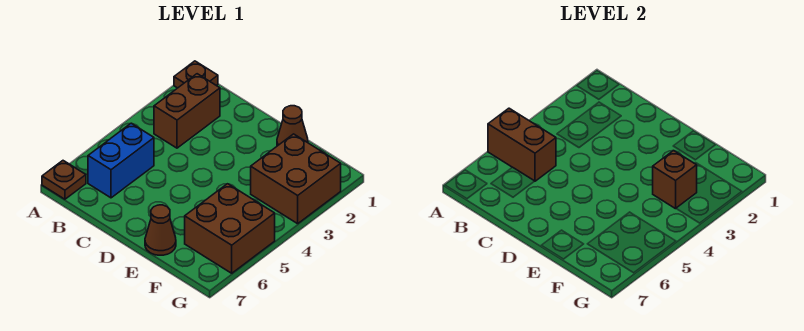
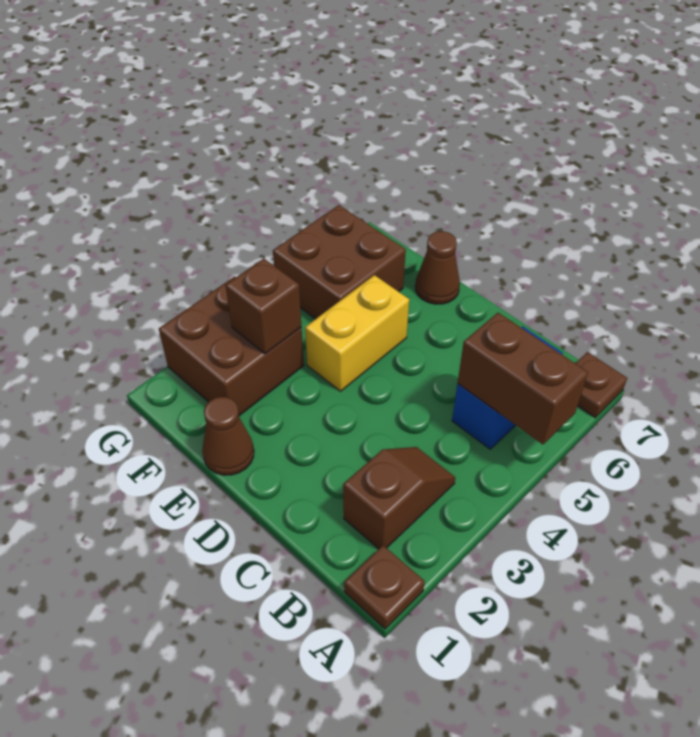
brown 1x2 brick [154,74,220,148] -> brown 1x2 slope [343,447,455,549]
none -> yellow 1x2 brick [305,275,409,391]

